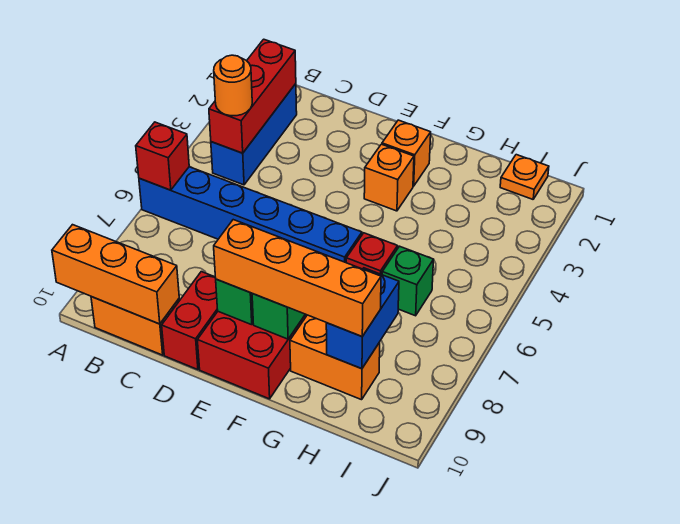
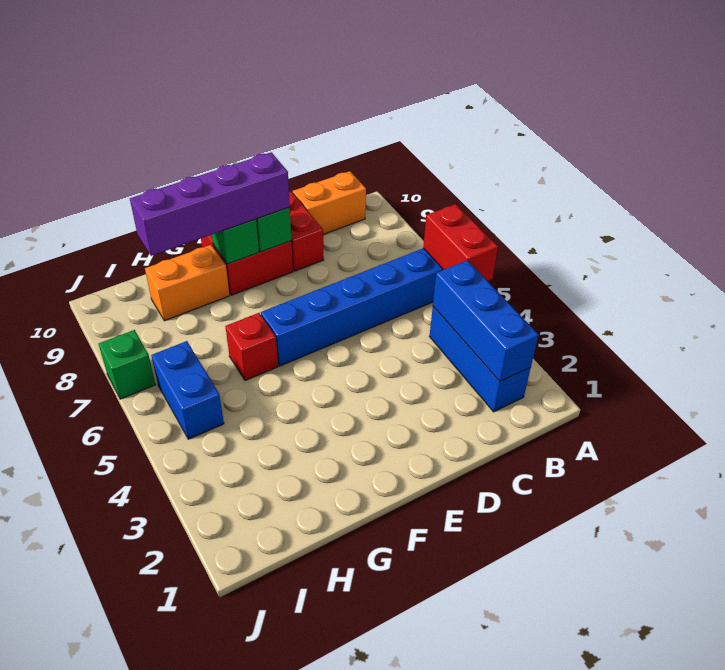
red 1x1 brick [136,122,189,190] -> red 1x2 brick [423,204,498,281]
orange 1x3 brick [52,225,179,324] -> none
red 1x3 brick [209,39,296,153] -> blue 1x3 brick [433,260,538,382]
orange 1x1 round brick [214,55,252,116] -> none
orange 1x4 brick [214,220,381,336] -> purple 1x4 brick [130,152,290,256]
orange 1x1 brick [382,120,431,186] -> none
orange 1x1 brick [364,144,414,211] -> none
green 1x1 brick [382,246,434,316] -> green 1x1 brick moved to [99,330,156,399]
blue 1x2 brick [326,268,399,369] -> blue 1x2 brick moved to [151,341,224,439]
orange 1x1 plate [500,155,549,199] -> none

